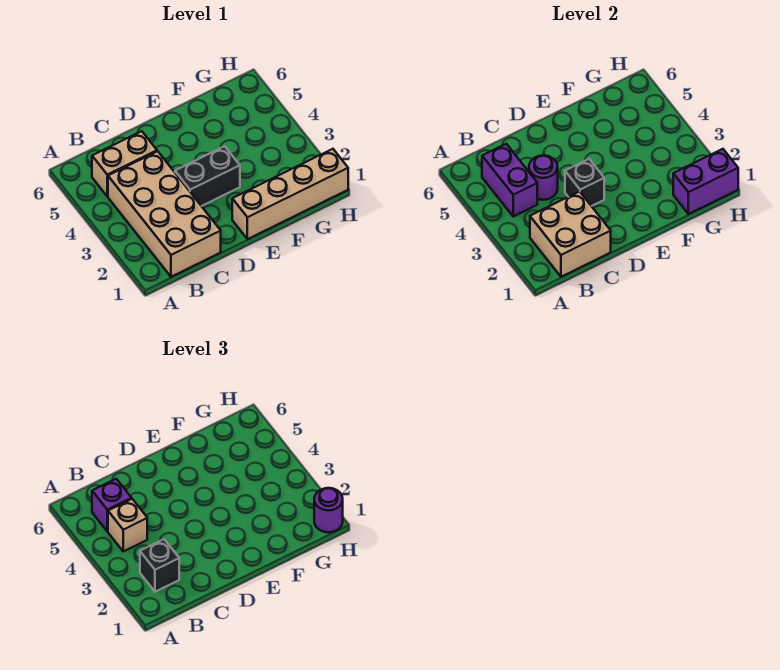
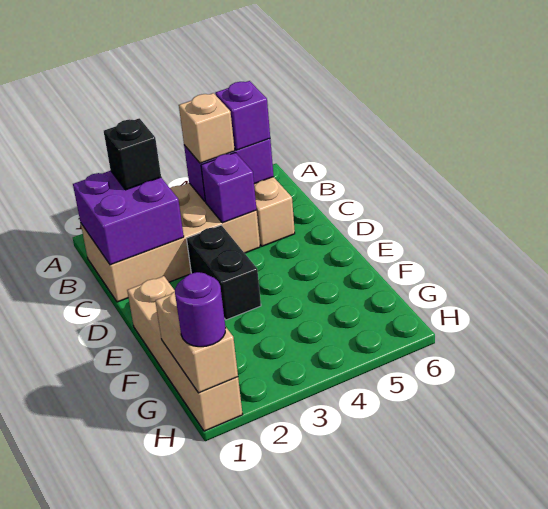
tan 2x2 brick [530,192,611,277] -> purple 2x2 brick [73,171,184,265]
purple 1x1 round brick [529,155,558,200] -> purple 1x1 brick [201,153,257,223]
black 1x1 brick [565,159,604,206] -> none
purple 1x2 brick [673,149,738,214] -> tan 1x2 brick [155,291,238,393]

